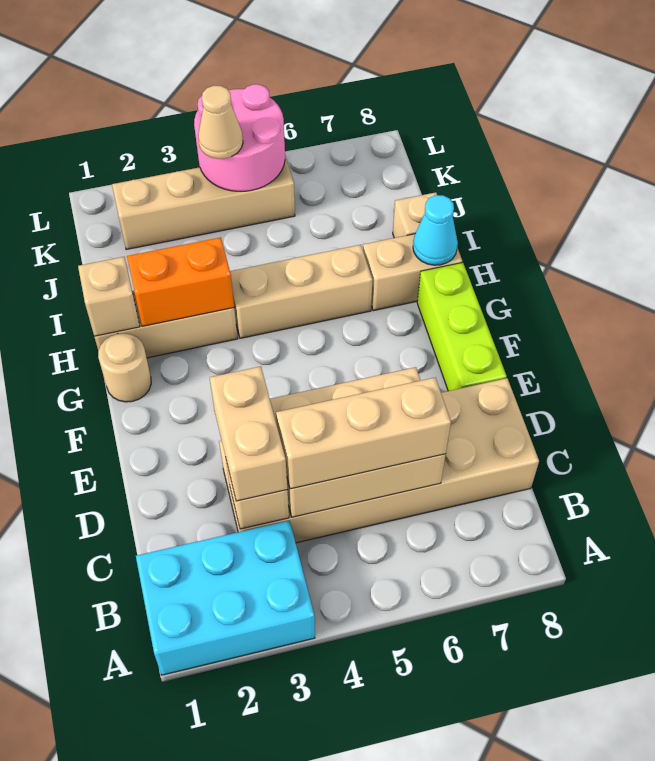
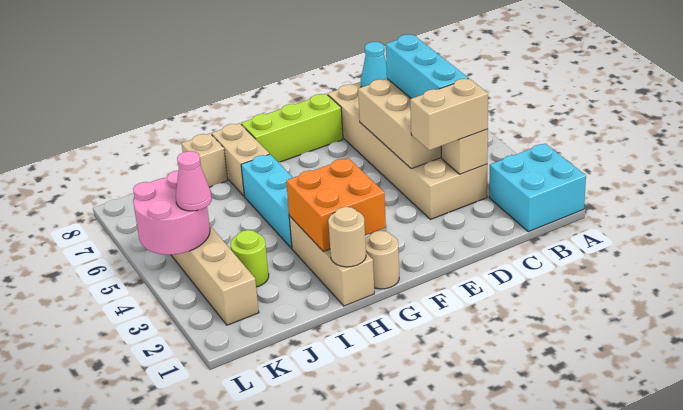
cyan 2x3 brick [136,521,315,675] -> cyan 2x2 brick [489,144,586,232]
tan 1x3 brick [276,378,451,489] -> cyan 1x3 brick [386,34,468,99]
tan 1x1 brick [78,257,140,336] -> tan 1x1 round brick [328,207,366,267]
orange 1x2 brick [127,237,234,326] -> orange 2x2 brick [286,158,386,251]
tan 1x3 brick [230,245,372,338] -> cyan 1x3 brick [241,154,293,248]
cyan 1x1 cone [413,195,458,265] -> cyan 1x1 cone moved to [361,42,387,87]
none -> lime 1x1 round brick [231,230,269,287]
tan 1x1 cone [198,86,243,159] -> pink 1x1 cone [176,151,212,211]

